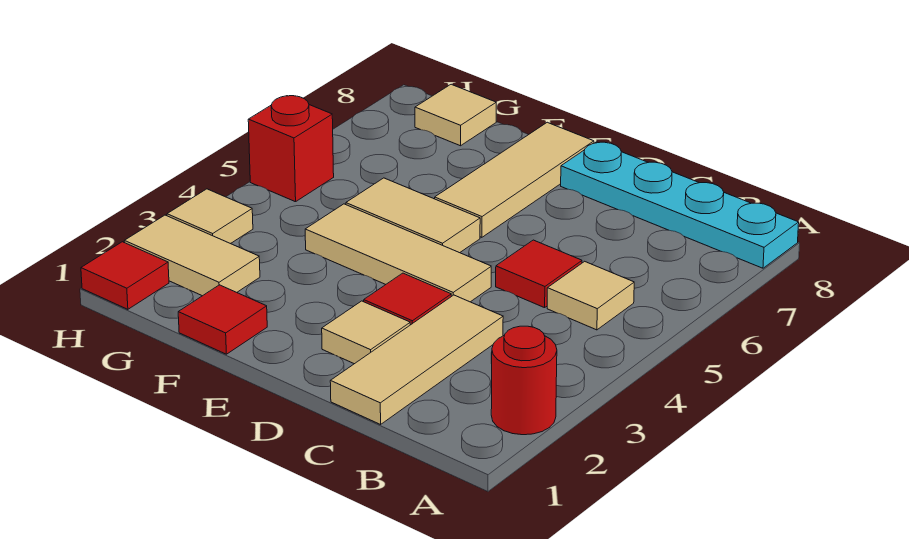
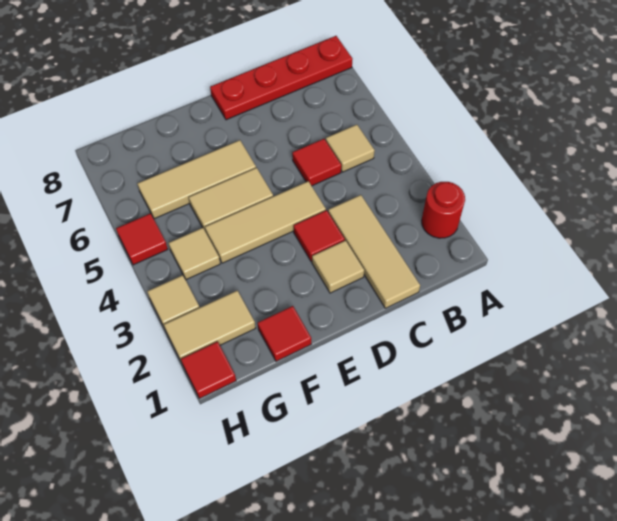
cyan 1x4 plate [561,142,799,268] -> red 1x4 plate [210,36,352,120]
tan 1x3 tile [435,122,594,237] -> tan 1x3 tile turned to [137,140,256,219]
tan 1x1 tile [415,84,496,146] -> tan 1x1 tile moved to [169,228,220,280]
red 1x1 brick [248,96,334,202] -> red 1x1 tile [116,213,168,265]

